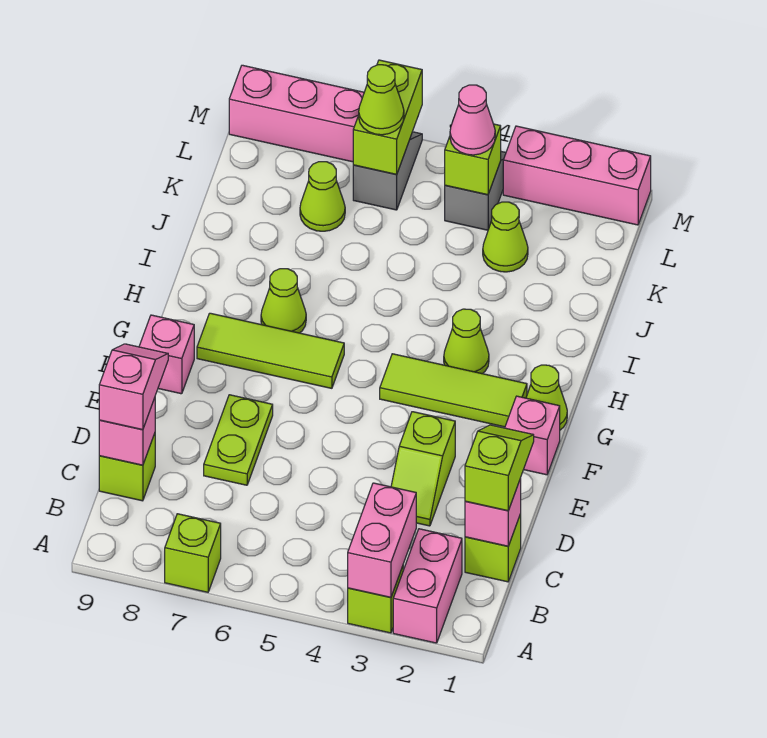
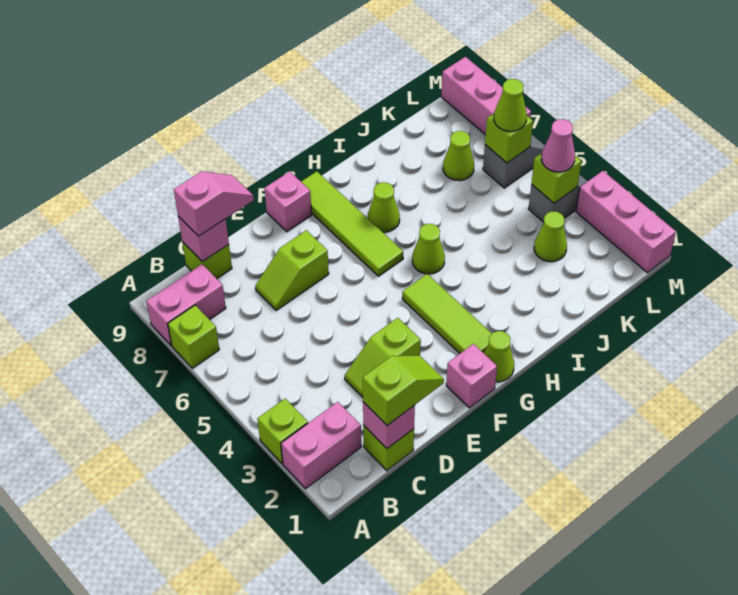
pink 1x2 brick [348,483,416,597] -> pink 1x2 brick moved to [146,264,226,346]
lime 1x2 plate [204,395,273,485] -> lime 1x2 slope [255,230,329,310]
lime 1x3 tile [197,313,344,388] -> lime 1x4 tile [301,171,403,276]
lime 1x1 cone [444,309,489,374] -> lime 1x1 cone moved to [412,224,445,274]
lime 1x2 brick [353,60,422,174] -> lime 1x1 brick [485,114,533,163]

